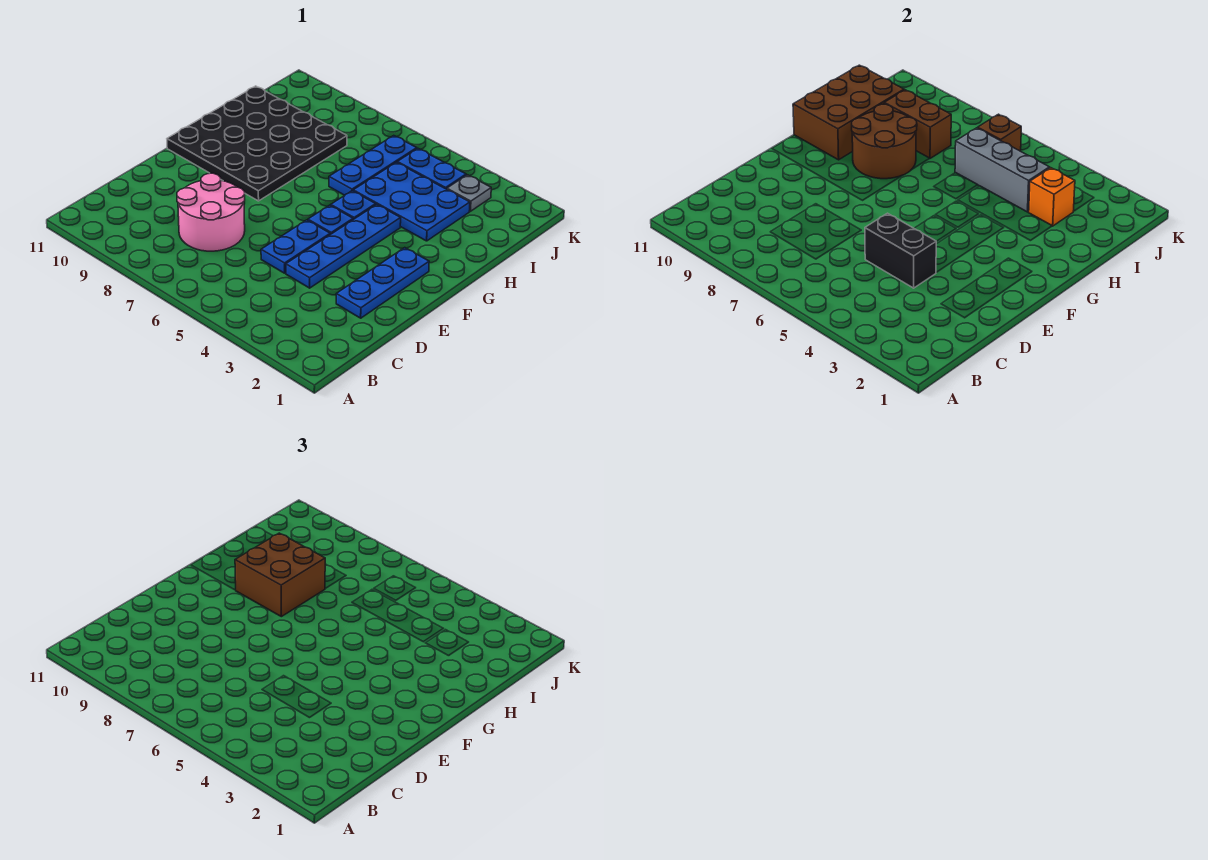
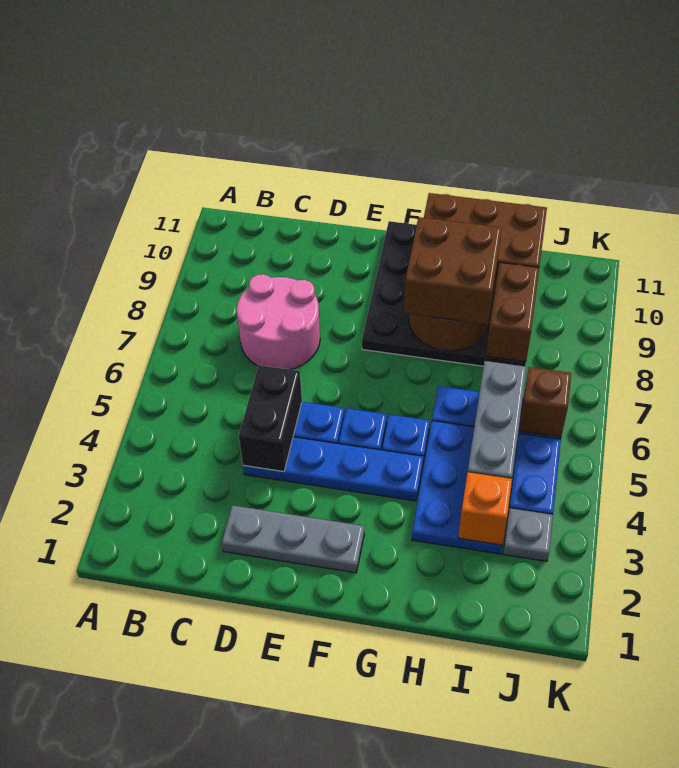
blue 1x3 plate [336,248,429,318] -> grey 1x3 plate [222,505,364,573]

